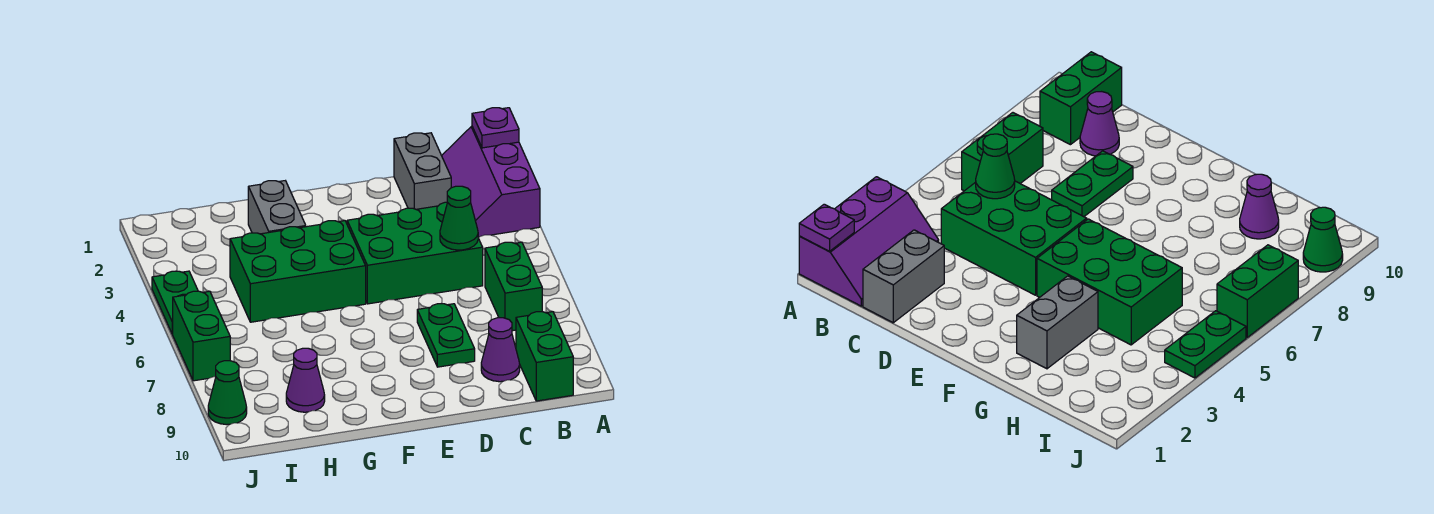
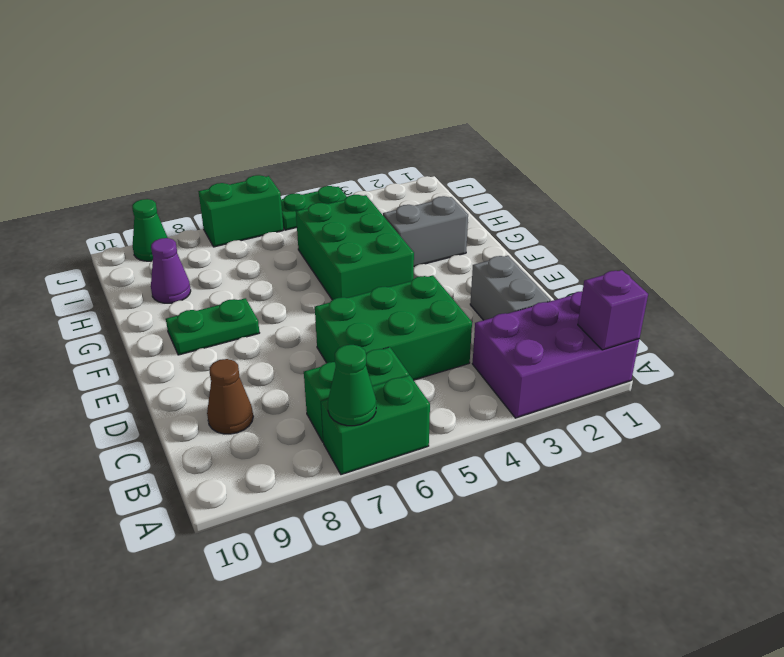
purple 2x3 slope [442,126,540,237] -> purple 2x3 brick [472,291,639,418]
purple 1x1 plate [472,108,519,148] -> purple 1x1 brick [578,270,648,350]
green 1x2 brick [516,312,573,401] -> green 1x2 brick moved to [321,375,430,475]
grey 1x2 brick [394,133,451,209] -> grey 1x2 brick turned to [470,256,551,320]
green 2x3 brick [347,202,483,304] -> green 2x3 brick turned to [315,275,472,380]
green 1x1 cone [440,186,478,250] -> green 1x1 cone moved to [328,345,376,426]
purple 1x1 cone [481,318,520,382] -> brown 1x1 cone [207,359,253,434]
green 1x2 plate [417,304,475,367] -> green 1x2 plate moved to [166,298,259,355]

